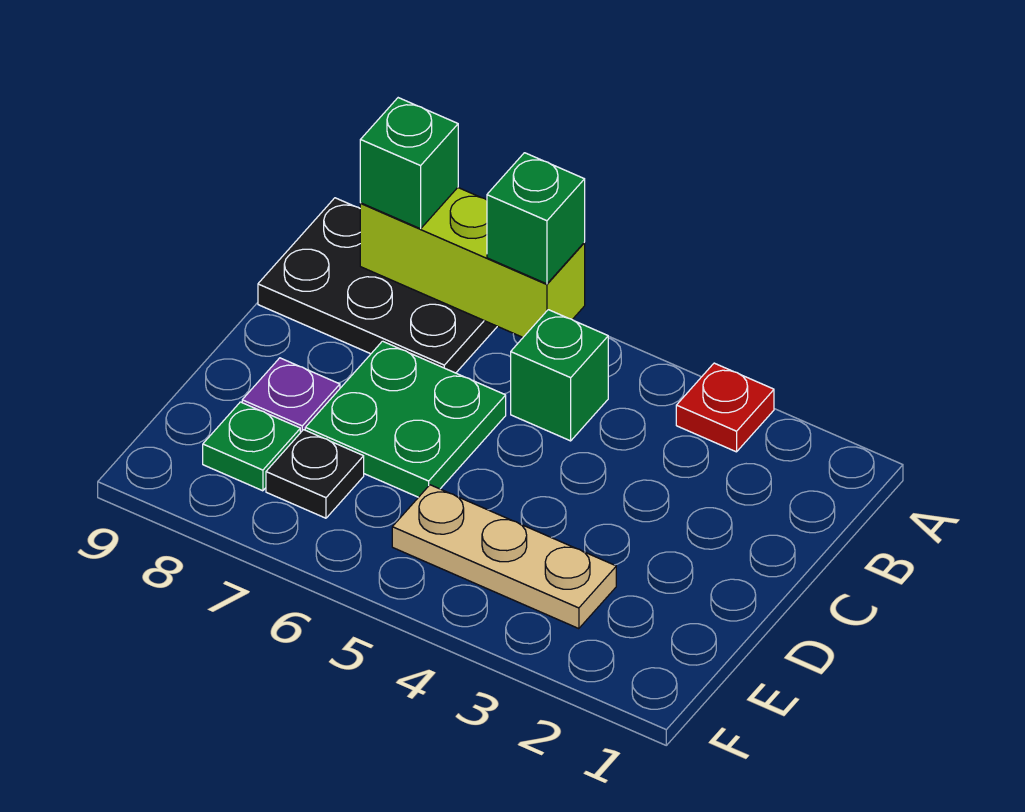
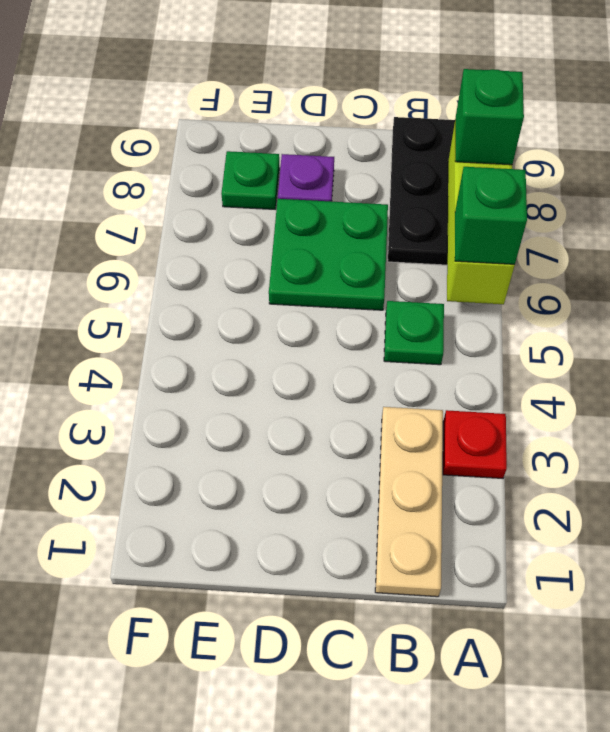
green 1x1 brick [511,310,608,441] -> green 1x1 plate [384,301,444,365]
tan 1x3 plate [392,485,616,629] -> tan 1x3 plate moved to [375,407,443,597]
black 1x1 plate [266,430,364,518] -> none

